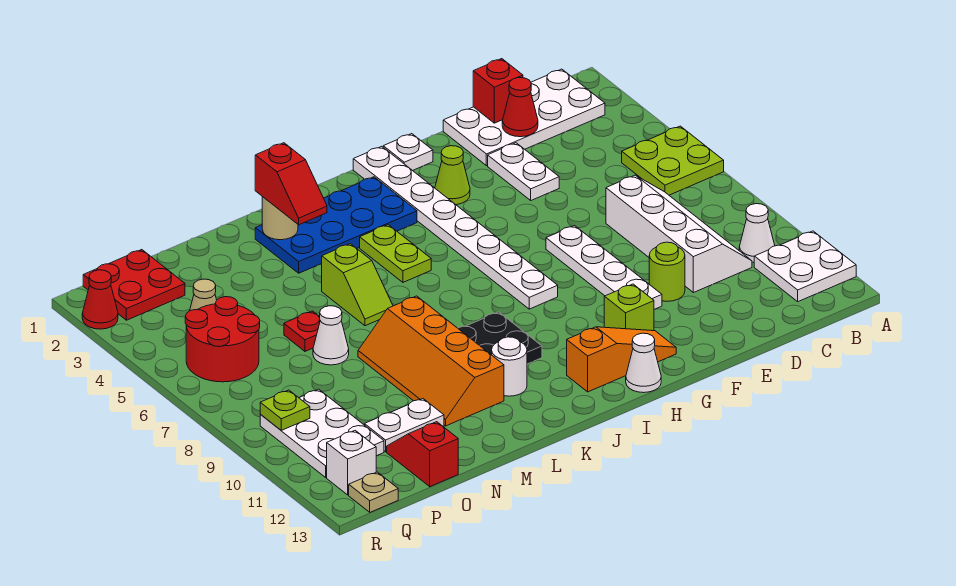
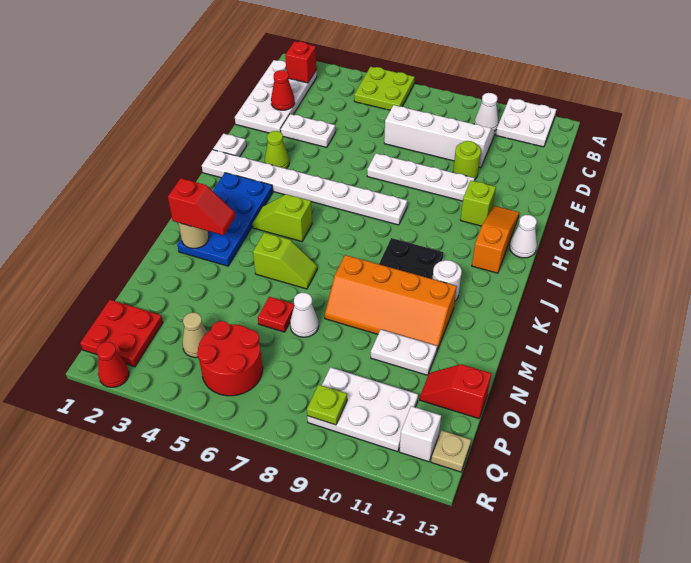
red 1x1 brick [473,59,523,123] -> red 1x1 brick moved to [285,41,316,83]
lime 1x2 plate [360,225,431,282] -> lime 1x2 slope [252,194,312,242]
white 1x2 plate [365,399,444,452] -> white 1x2 plate turned to [371,330,437,375]

